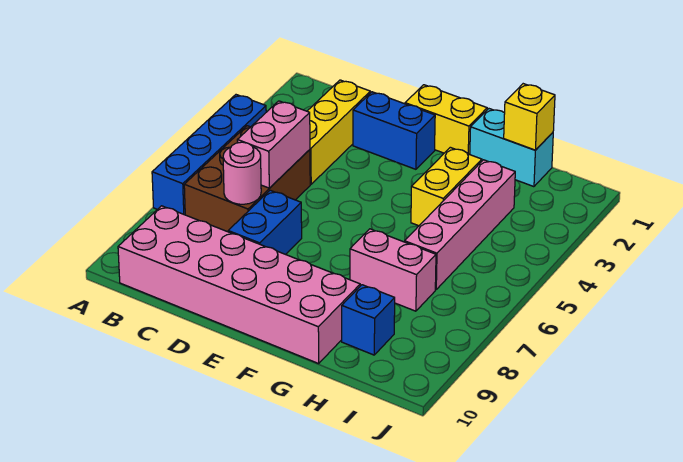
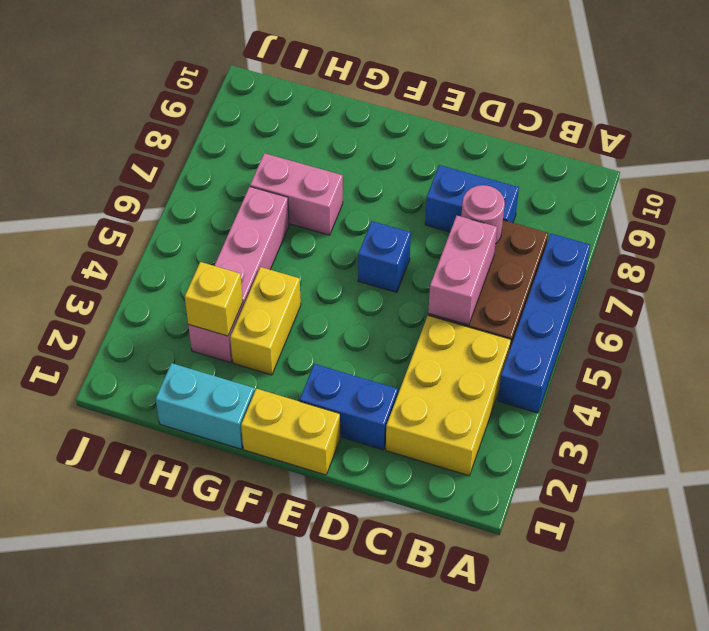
pink 2x6 brick [118,206,360,364] -> none
yellow 1x3 brick [307,80,370,184] -> yellow 2x3 brick [386,316,511,476]
blue 1x2 brick [228,190,302,255] -> blue 1x2 brick turned to [425,165,519,232]
yellow 1x1 brick [504,84,555,150] -> yellow 1x1 brick moved to [185,262,243,336]
blue 1x1 brick [342,285,395,355] -> blue 1x1 brick moved to [358,221,411,292]

